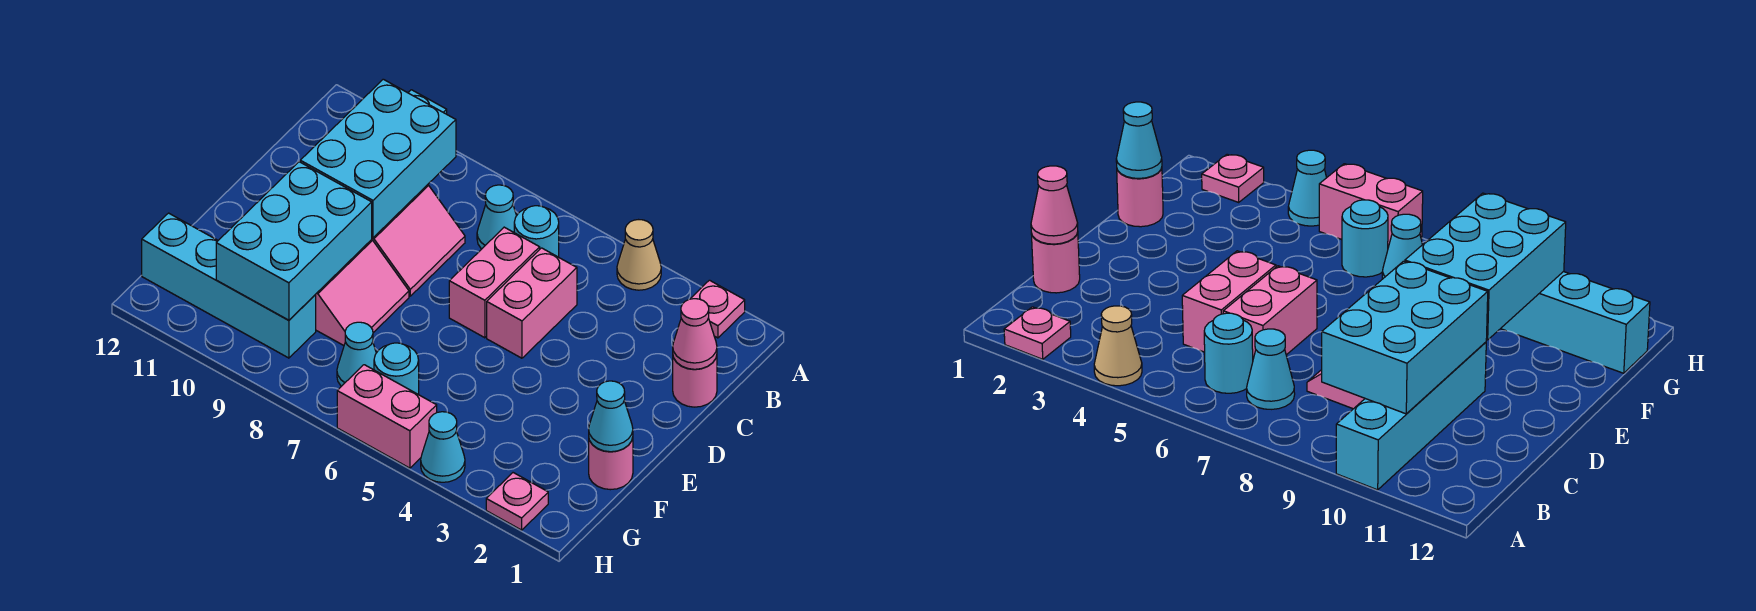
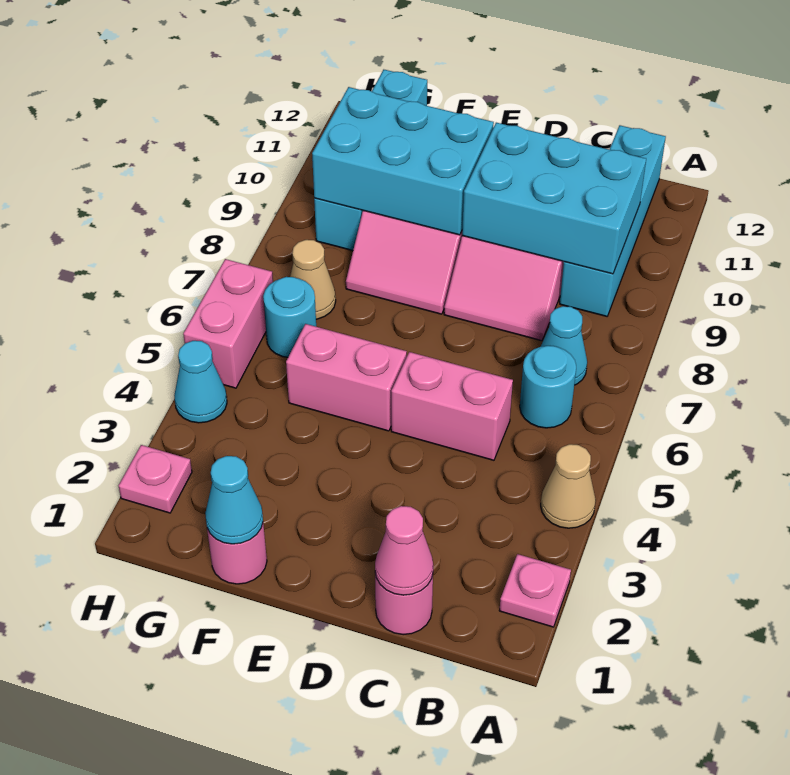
cyan 1x4 brick [1336,342,1486,490] -> cyan 1x4 brick turned to [560,125,666,316]
pink 1x2 brick [449,227,540,338] -> pink 1x2 brick moved to [286,324,407,431]
cyan 1x1 cone [337,322,376,386] -> tan 1x1 cone [290,240,336,319]

